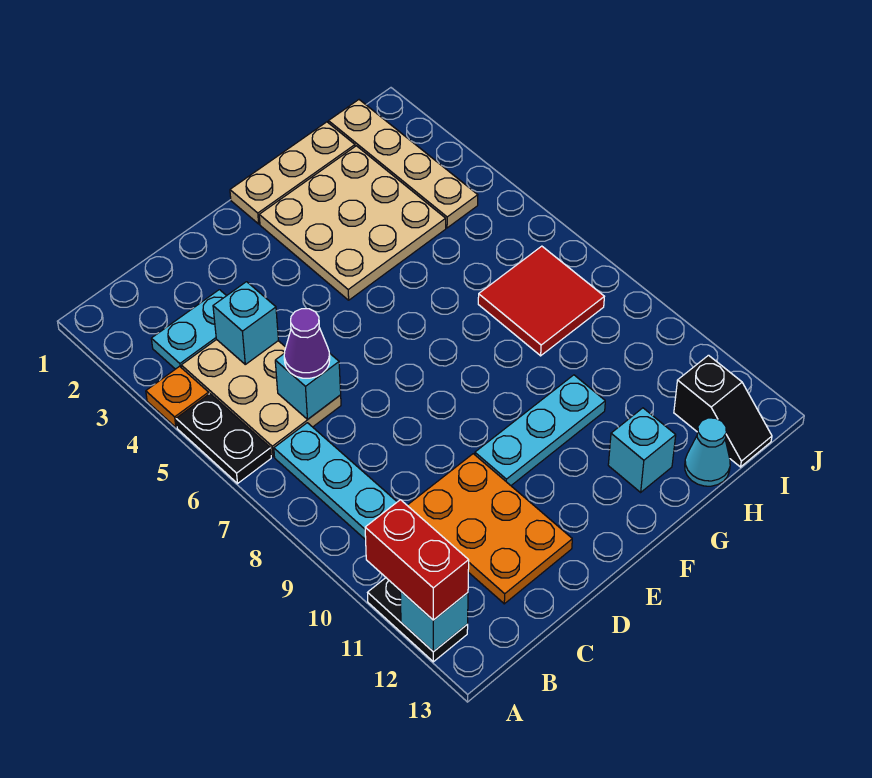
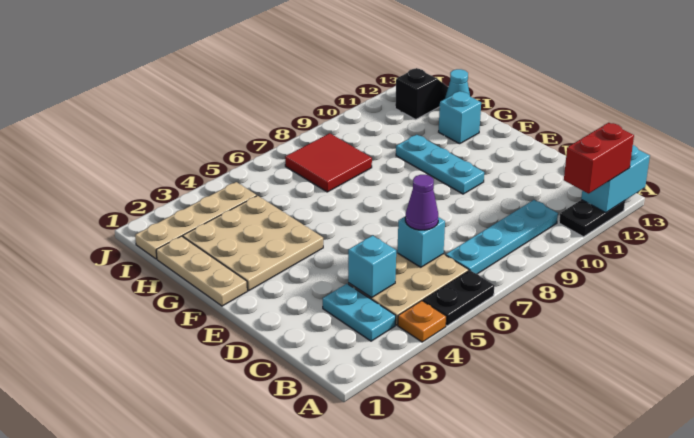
cyan 1x1 brick [400,591,468,652] -> cyan 1x2 brick [581,145,650,213]
orange 2x3 plate [407,454,572,604] -> none

